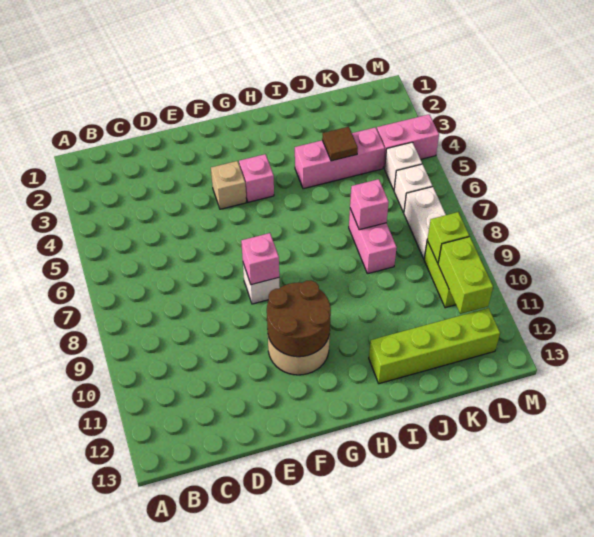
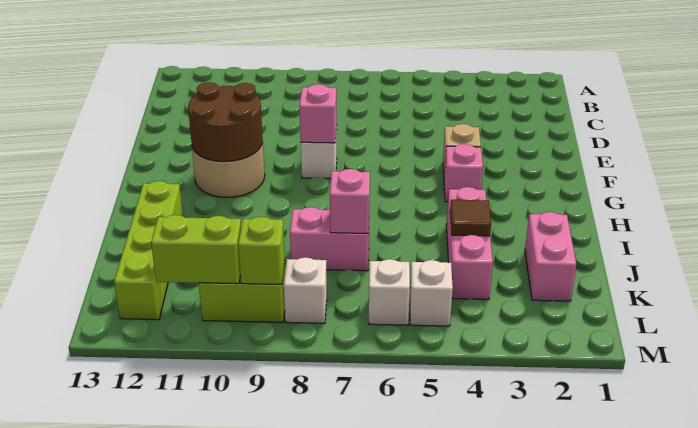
pink 1x2 brick [377,115,439,169] -> pink 1x2 brick moved to [525,212,576,301]
white 1x2 brick [404,187,446,258] -> white 1x1 brick [284,257,327,323]

